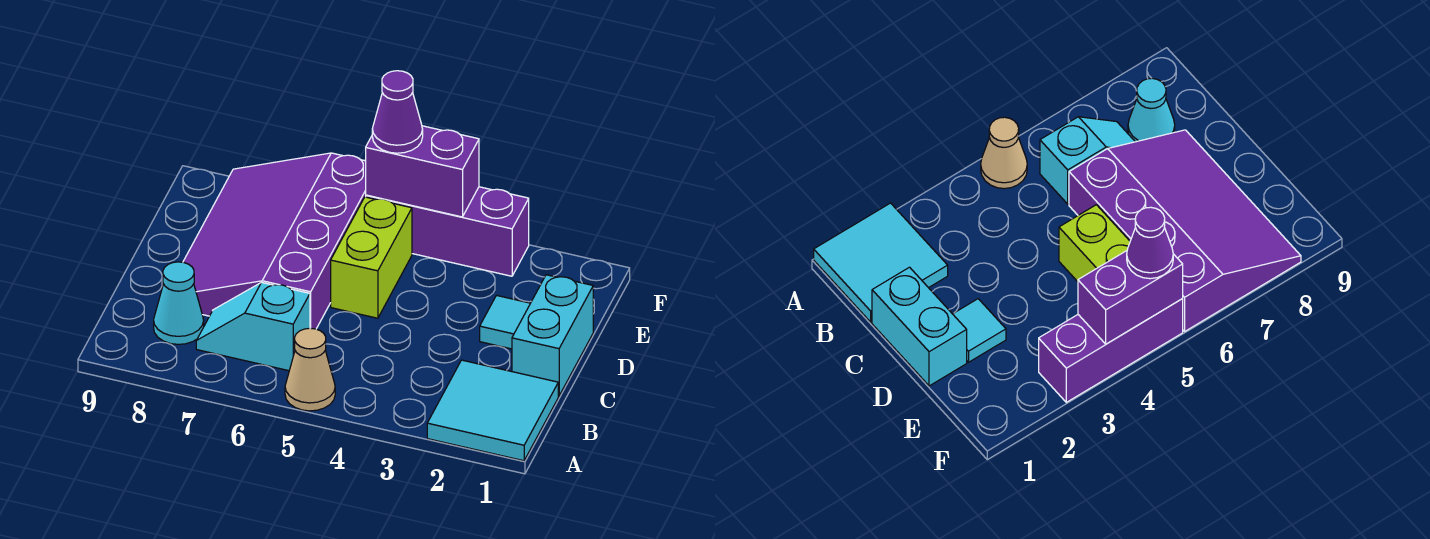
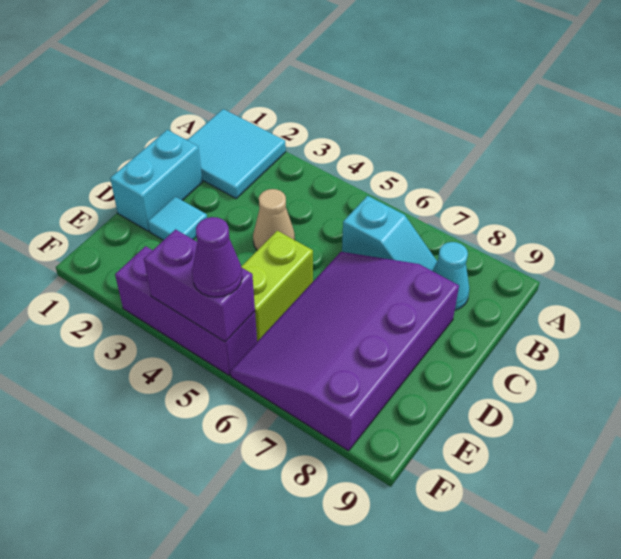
tan 1x1 cone [285,328,335,411] -> tan 1x1 cone moved to [253,189,295,250]
purple 3x4 slope [183,153,366,329] -> purple 3x4 slope turned to [230,252,459,451]

